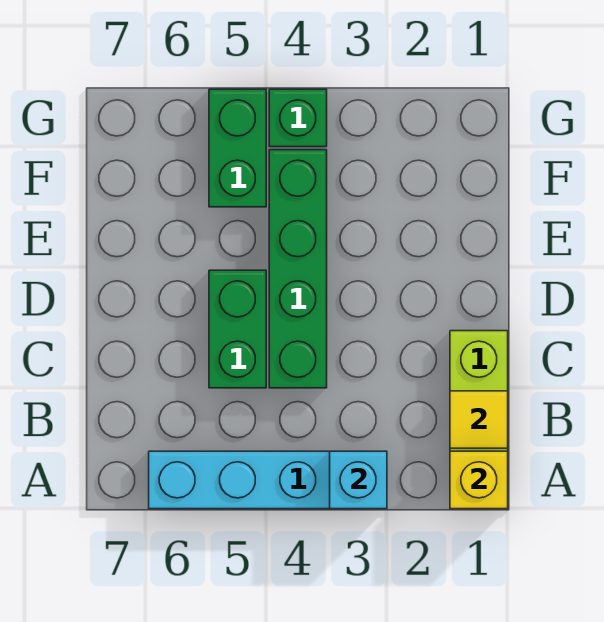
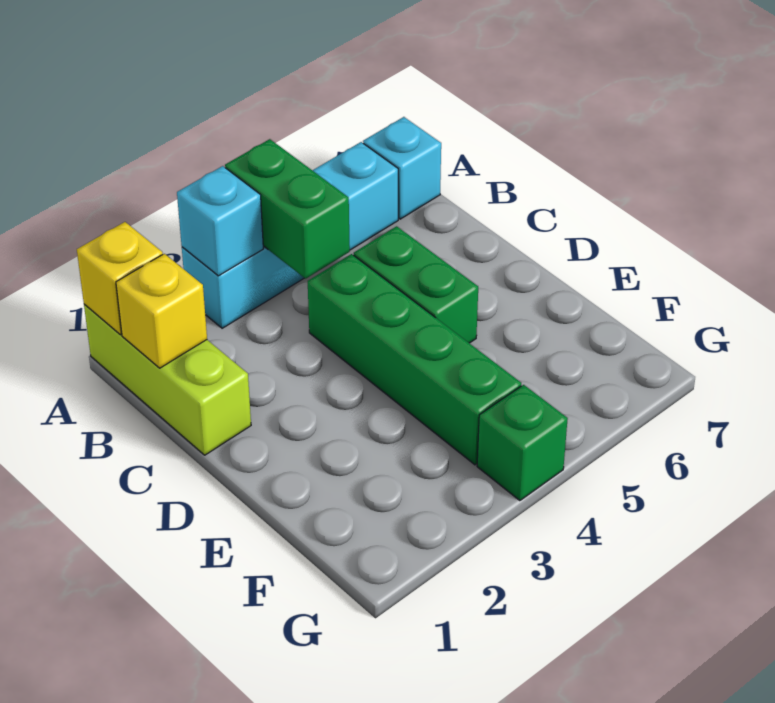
none -> cyan 1x1 brick [363,117,441,219]
yellow 1x1 tile [450,391,508,448] -> yellow 1x1 brick [116,254,207,368]
green 1x2 brick [209,89,266,207] -> green 1x2 brick moved to [225,139,350,279]

